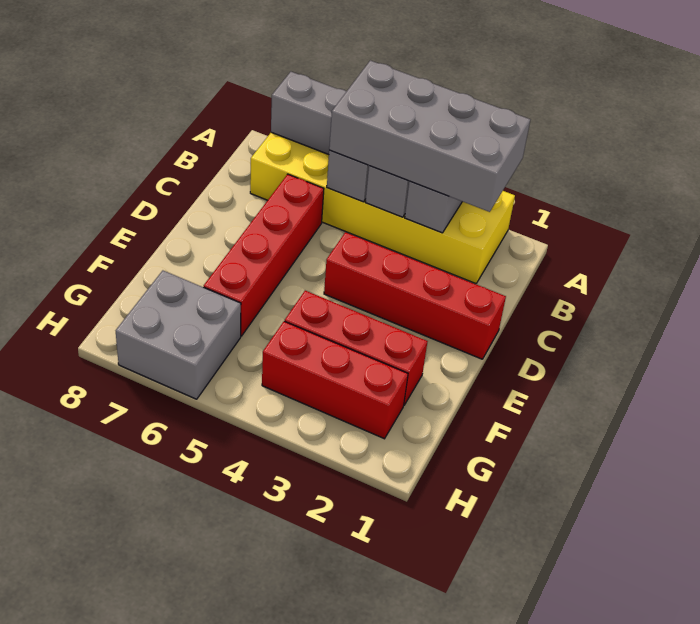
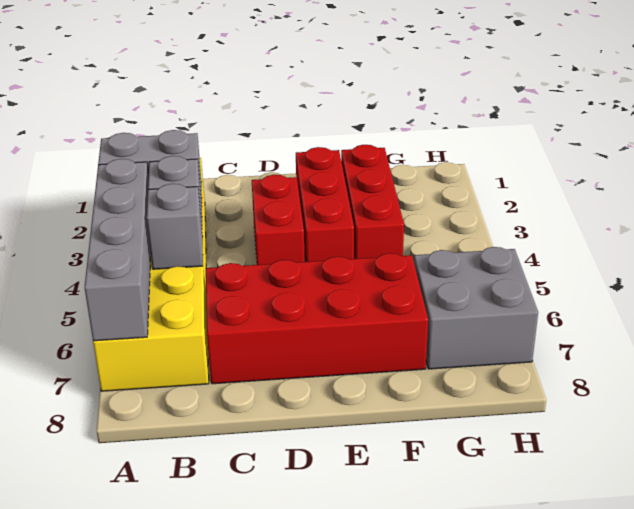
grey 2x4 brick [329,60,530,212] -> none
red 1x4 brick [204,174,324,336] -> red 2x4 brick [206,253,428,384]
red 1x4 brick [324,232,506,359] -> red 1x2 brick [252,175,305,265]
red 1x3 brick [262,321,408,439] -> red 1x3 brick moved to [296,147,354,262]

